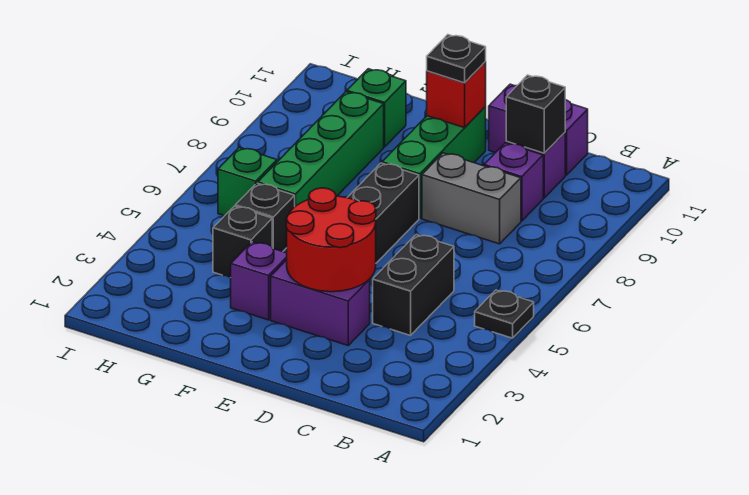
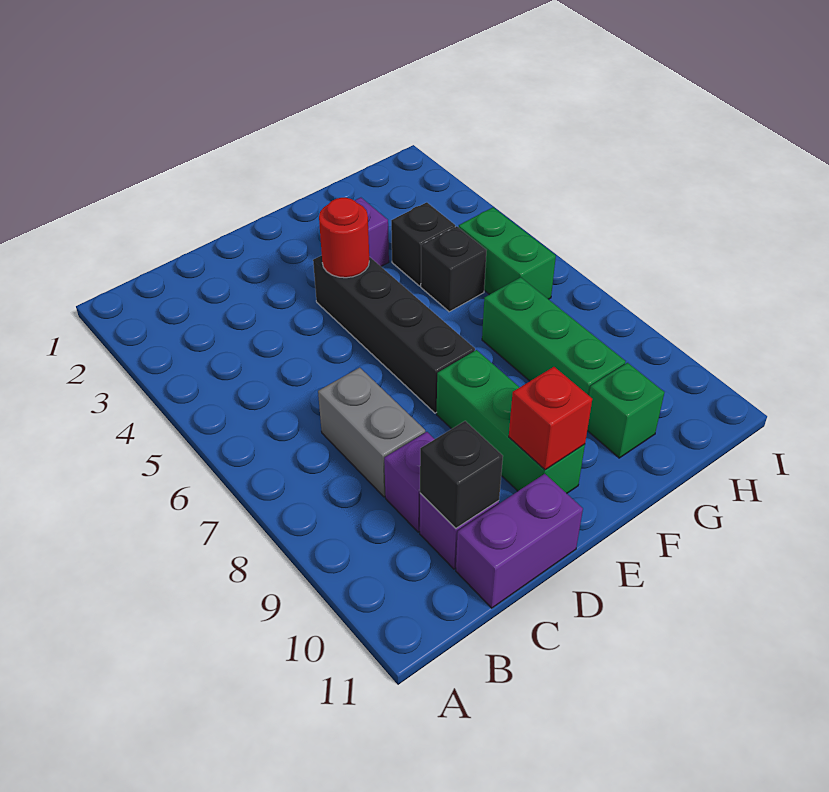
black 1x1 plate [475,290,534,338] -> none
black 1x2 brick [373,234,454,336] -> none
grey 1x2 brick [422,153,521,244] -> grey 1x2 brick turned to [318,368,425,497]
purple 1x2 brick [271,260,370,345] -> none
red 2x2 round brick [286,188,376,292] -> red 1x1 round brick [319,198,369,278]
black 1x1 plate [427,35,486,83] -> none
green 1x4 brick [258,92,384,206] -> green 1x3 brick [482,277,626,395]
green 1x1 brick [218,148,277,216] -> green 1x2 brick [458,207,556,299]

